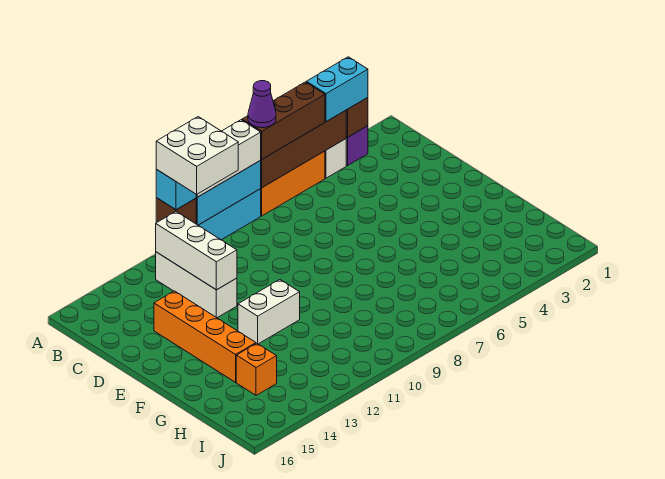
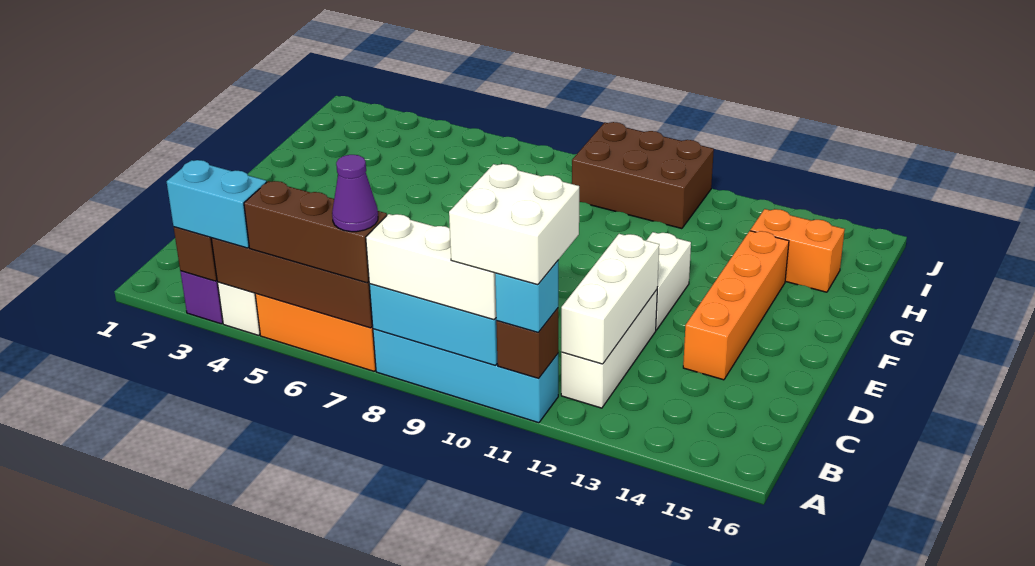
white 1x2 brick [238,280,300,344] -> white 1x2 brick turned to [646,232,691,330]
orange 1x1 brick [236,343,277,395] -> orange 1x2 brick [750,209,845,292]
none -> brown 2x3 brick [572,122,714,229]

